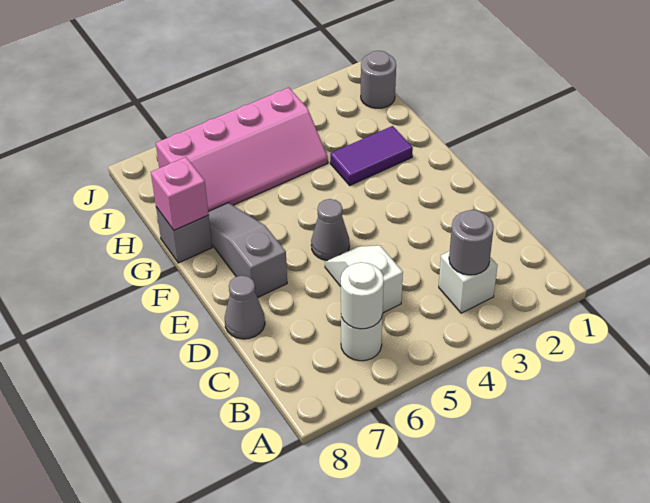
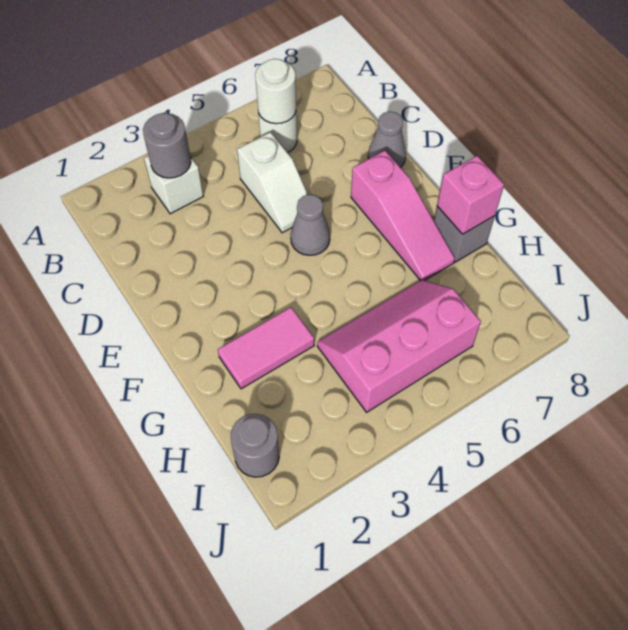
grey 1x3 slope [208,203,287,298] -> pink 1x3 slope [351,151,455,281]
purple 1x2 tile [330,126,413,185] -> pink 1x2 tile [218,307,314,389]
pink 2x4 slope [156,88,328,212] -> pink 2x3 slope [317,280,481,412]

